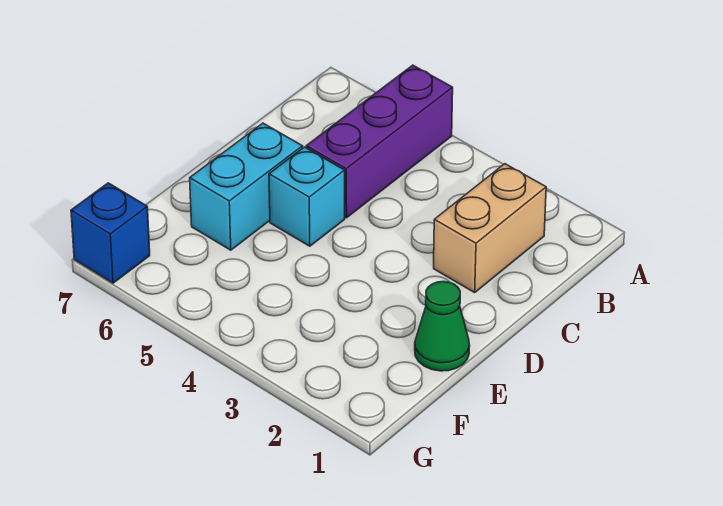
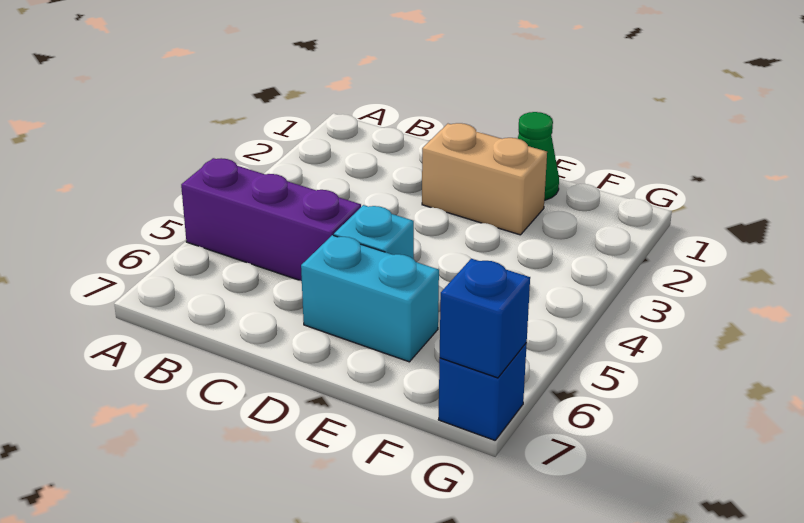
tan 1x2 brick [434,164,546,292] -> tan 1x2 brick moved to [422,123,547,235]
none -> blue 1x1 brick [440,259,530,378]

